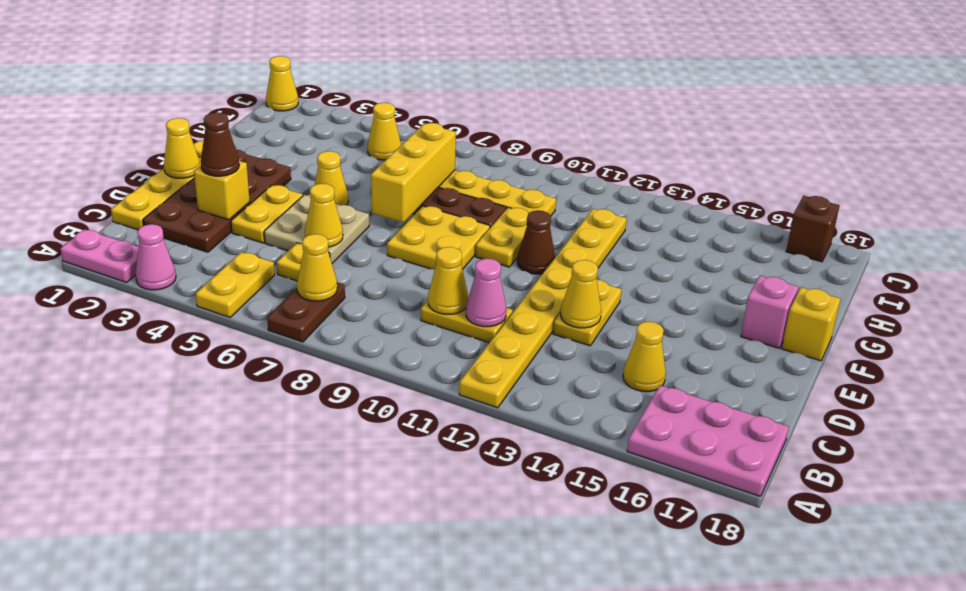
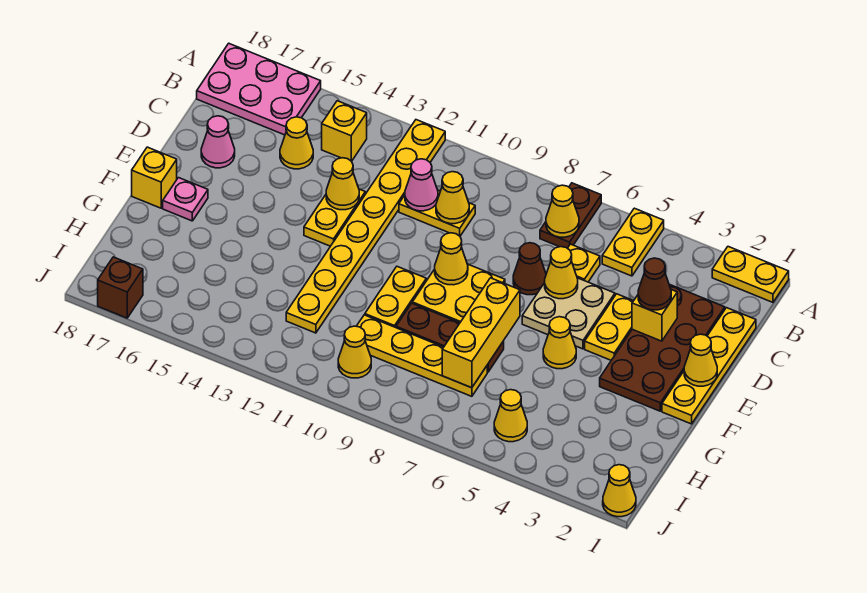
pink 1x2 plate [60,229,139,282] -> yellow 1x2 plate [712,247,789,302]
pink 1x1 cone [136,224,176,290] -> pink 1x1 cone moved to [201,116,235,168]
none -> yellow 1x1 brick [322,101,367,161]
none -> yellow 1x1 cone [435,233,468,285]
brown 1x1 cone [517,210,555,274] -> brown 1x1 cone moved to [513,243,546,295]
pink 1x1 brick [741,276,799,348] -> pink 1x1 plate [163,178,208,221]
none -> yellow 1x1 cone [338,326,371,378]

